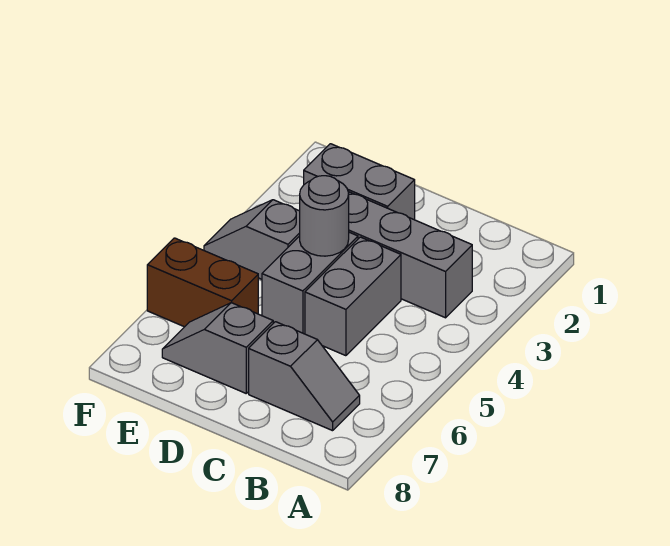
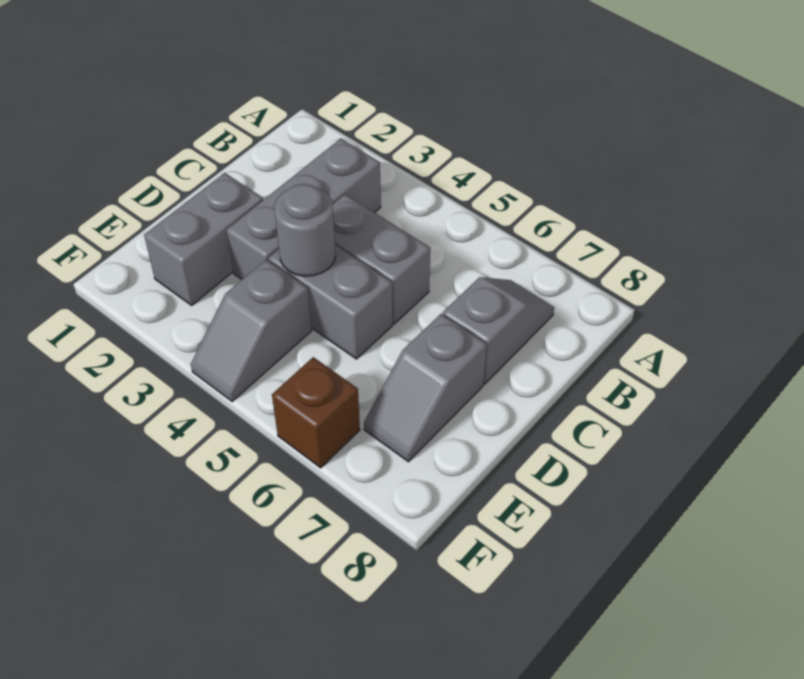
brown 1x2 brick [147,238,258,327] -> brown 1x1 brick [272,357,360,468]

